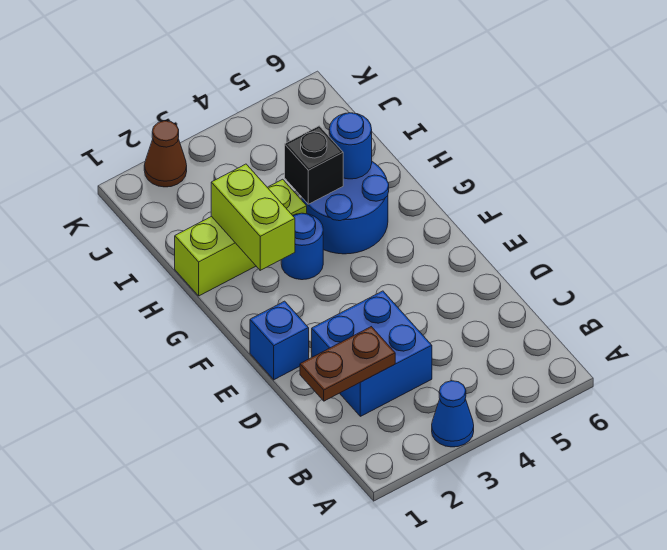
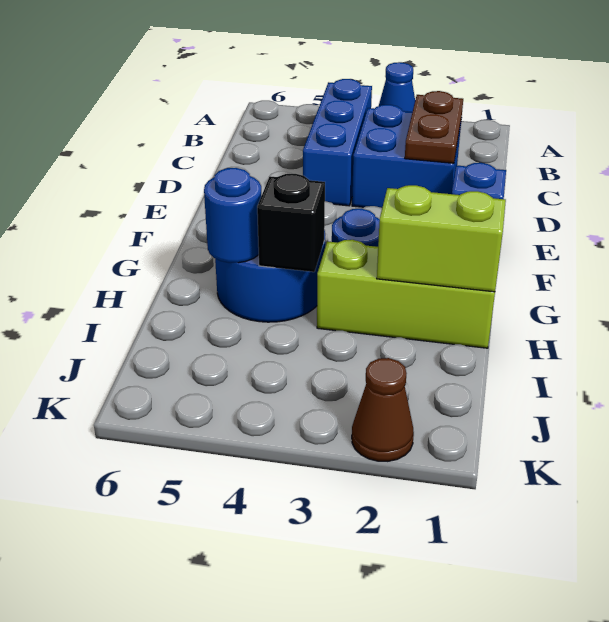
none -> blue 1x3 brick [303,79,372,206]
brown 1x2 plate [300,327,395,401] -> brown 1x2 plate turned to [405,91,463,163]
lime 1x2 brick [211,164,295,270] -> lime 1x2 brick turned to [377,185,506,292]

